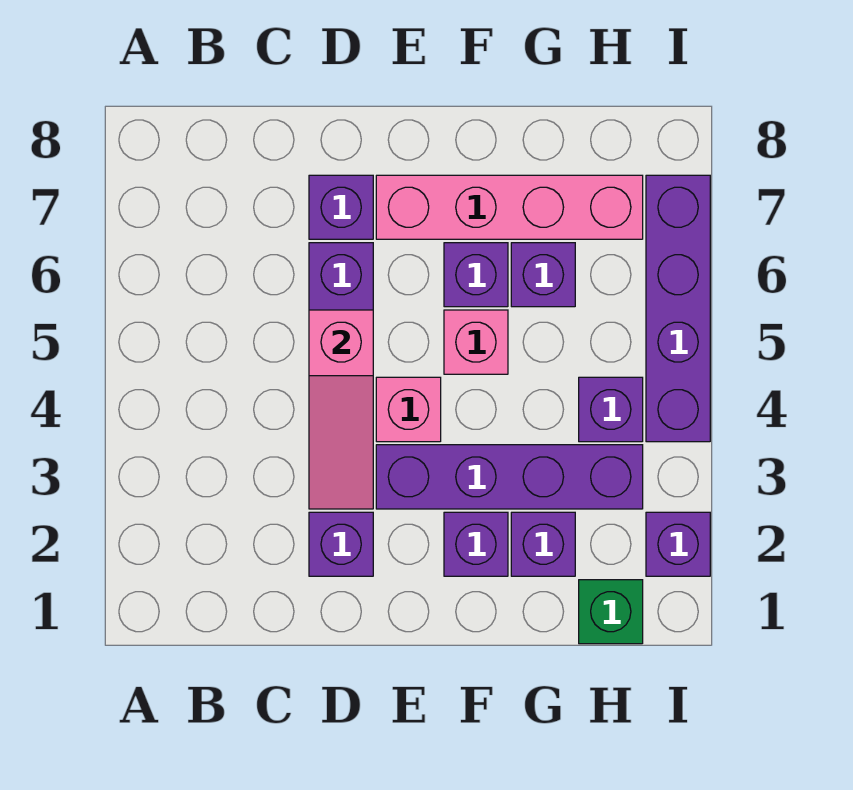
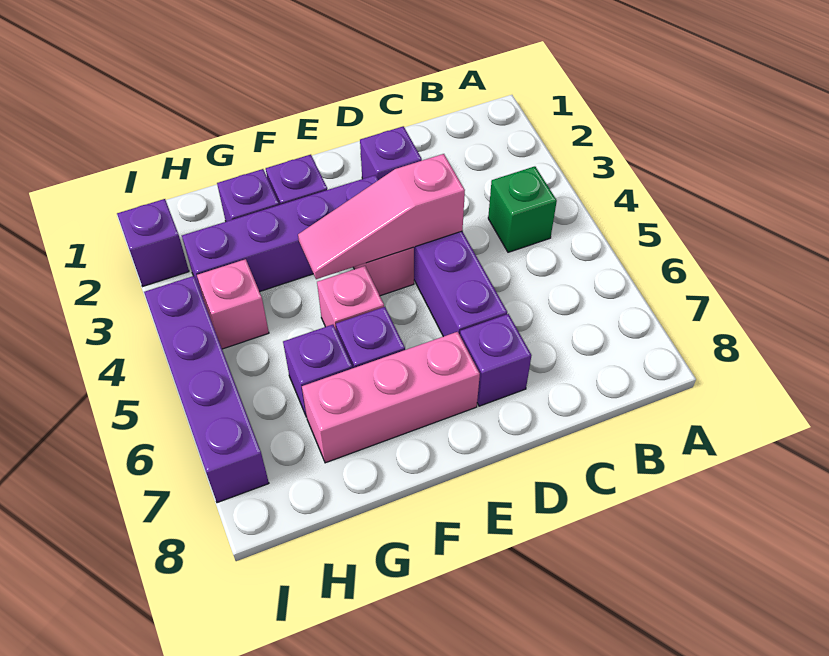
pink 1x3 slope [309,310,373,509] -> pink 1x3 slope turned to [298,154,465,279]
pink 1x4 brick [376,175,643,239] -> pink 1x3 brick [302,332,480,463]
green 1x1 brick [579,580,643,644] -> green 1x1 brick moved to [488,166,557,252]
purple 1x1 brick [579,377,643,442] -> pink 1x1 brick [197,259,269,349]

